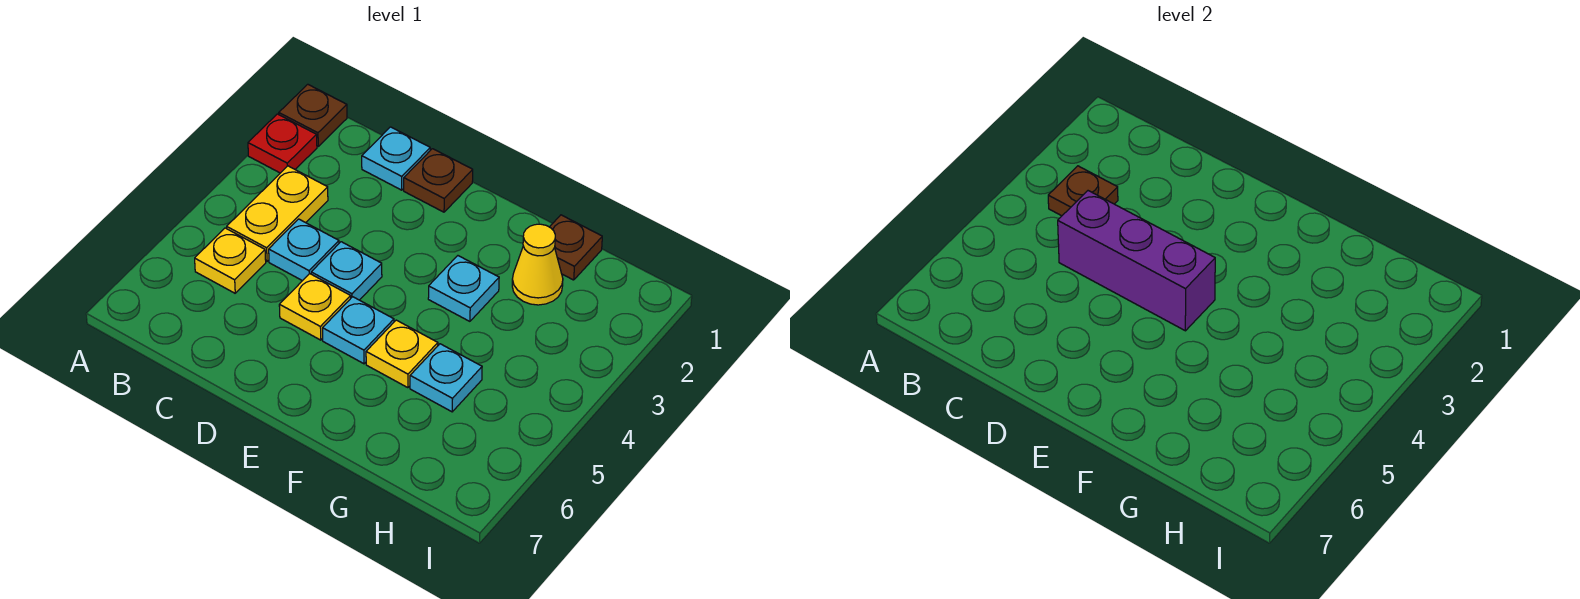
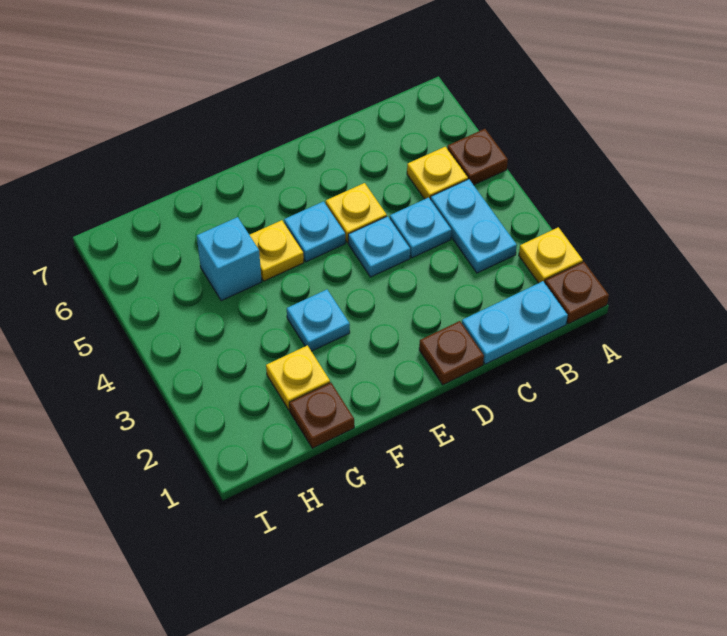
red 1x1 plate [248,114,317,173] -> yellow 1x1 plate [519,227,583,283]
yellow 1x2 plate [227,166,328,261] -> cyan 1x2 plate [430,179,517,273]
brown 1x1 plate [1048,166,1118,216] -> brown 1x1 plate moved to [447,129,508,185]
cyan 1x1 plate [362,127,430,190] -> cyan 1x2 plate [462,281,568,364]
purple 1x3 brick [1058,191,1215,331] -> none
yellow 1x1 cone [512,224,563,305] -> yellow 1x1 plate [266,345,330,410]
cyan 1x1 plate [410,344,482,412] -> cyan 1x1 brick [197,217,262,301]

